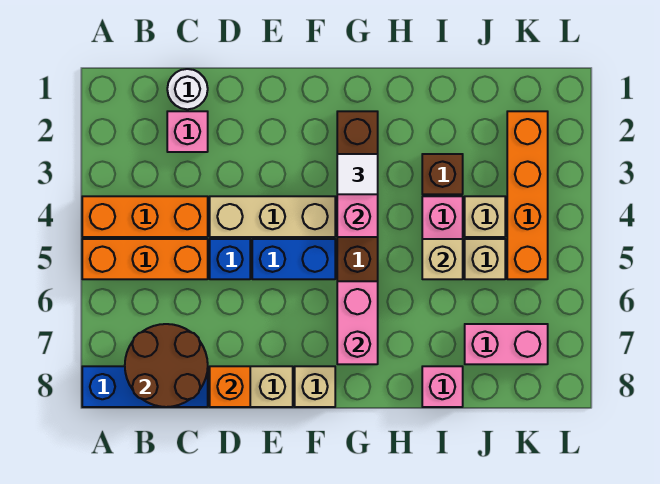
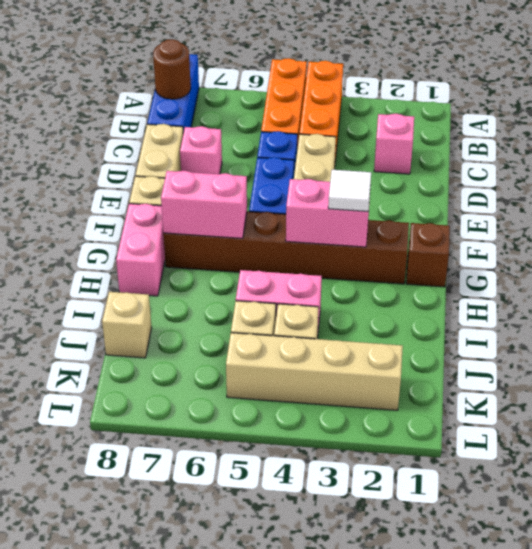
brown 2x2 round brick [125,324,208,407] -> brown 1x1 round brick [153,39,191,99]
white 1x1 round brick [167,69,208,109] -> none
orange 1x1 brick [210,366,250,407] -> none
brown 1x1 brick [422,154,463,194] -> brown 1x1 brick moved to [406,223,450,287]
tan 1x1 brick [422,239,463,279] -> tan 1x1 brick moved to [102,292,152,358]
pink 1x1 brick [422,366,463,407] -> pink 1x1 brick moved to [180,126,222,174]
pink 1x2 brick [465,324,548,364] -> pink 1x2 brick moved to [116,204,165,296]
orange 1x4 brick [507,111,548,279] -> tan 1x4 brick [226,333,403,410]

